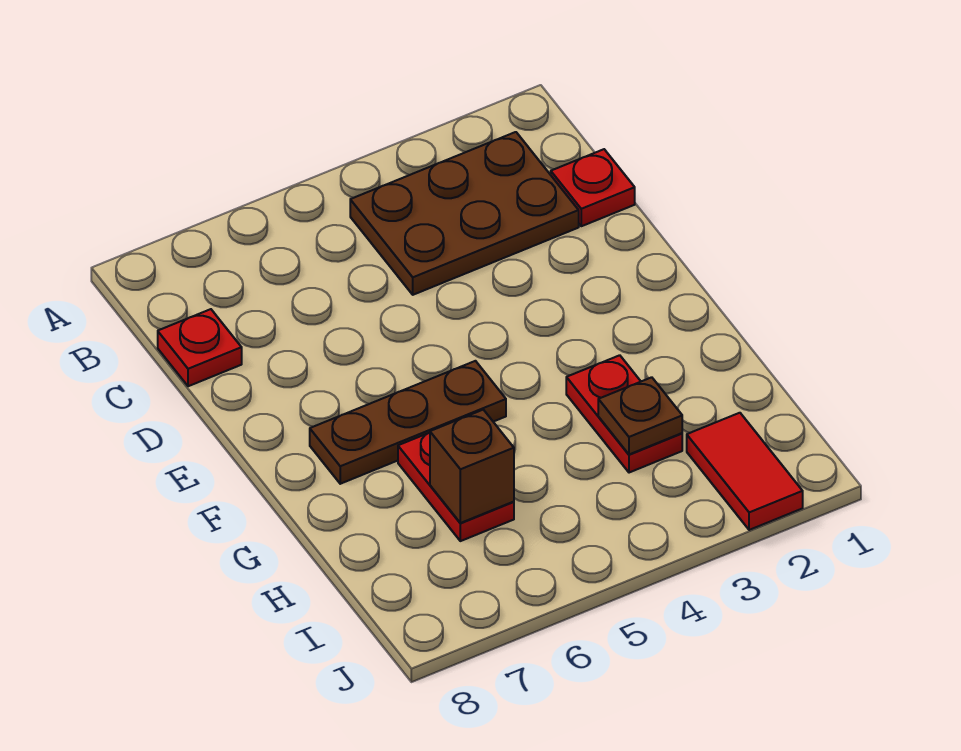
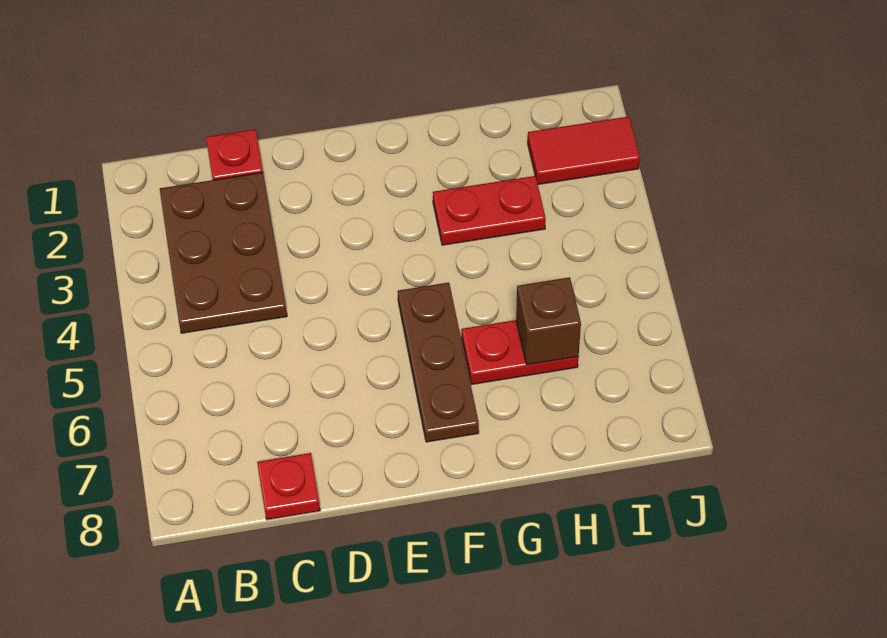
brown 1x1 plate [598,377,682,454] -> none

